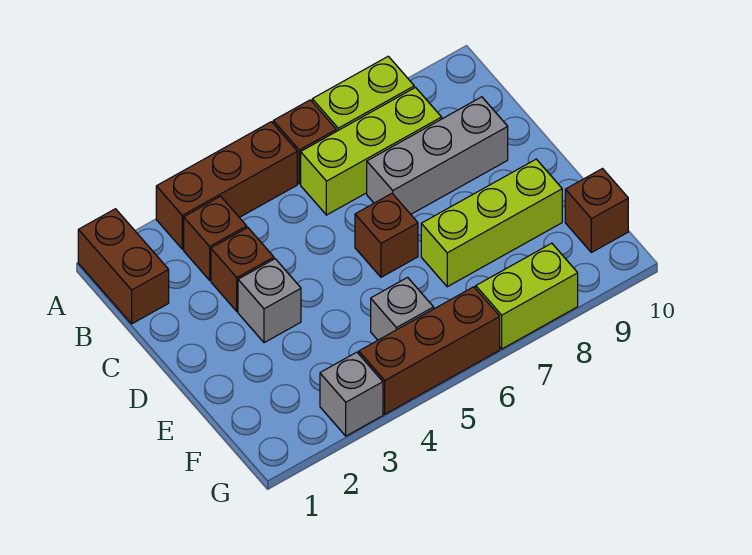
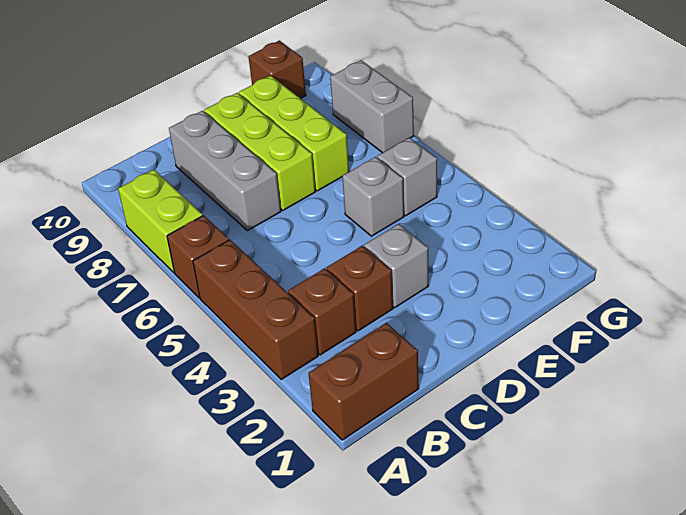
lime 1x3 brick [301,88,442,215] -> lime 1x3 brick moved to [204,93,315,210]
brown 1x1 brick [355,194,418,277] -> none
grey 1x1 brick [320,352,383,436] -> grey 1x1 brick moved to [342,157,404,236]
brown 1x3 brick [359,287,500,414] -> none
lime 1x2 brick [476,243,578,349] -> grey 1x2 brick [330,60,414,153]

